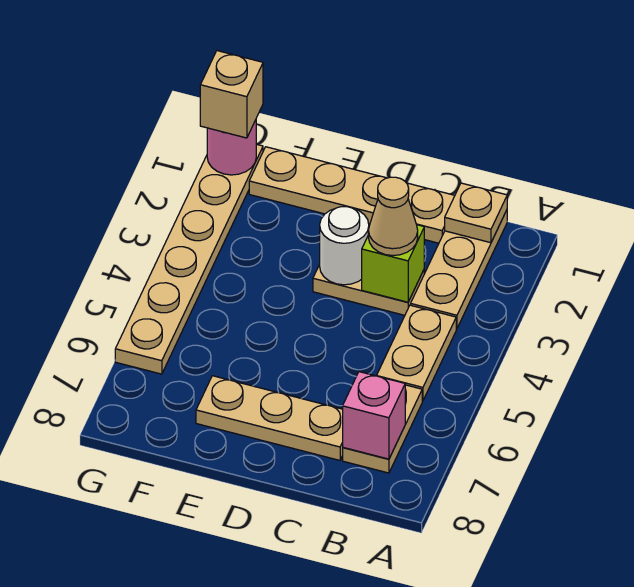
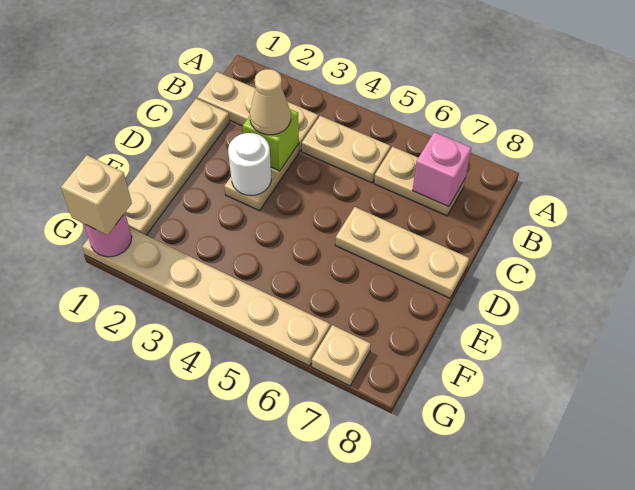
tan 1x1 plate [445,183,507,243] -> tan 1x1 plate moved to [312,325,371,386]
tan 1x3 plate [196,376,343,460] -> tan 1x3 plate turned to [335,207,469,298]

